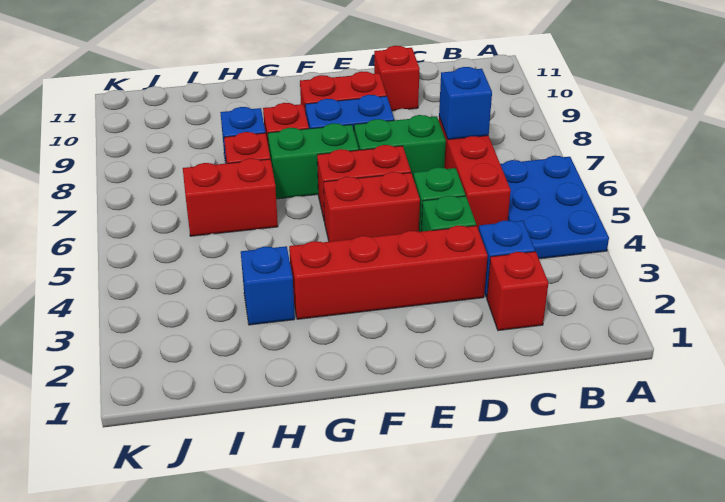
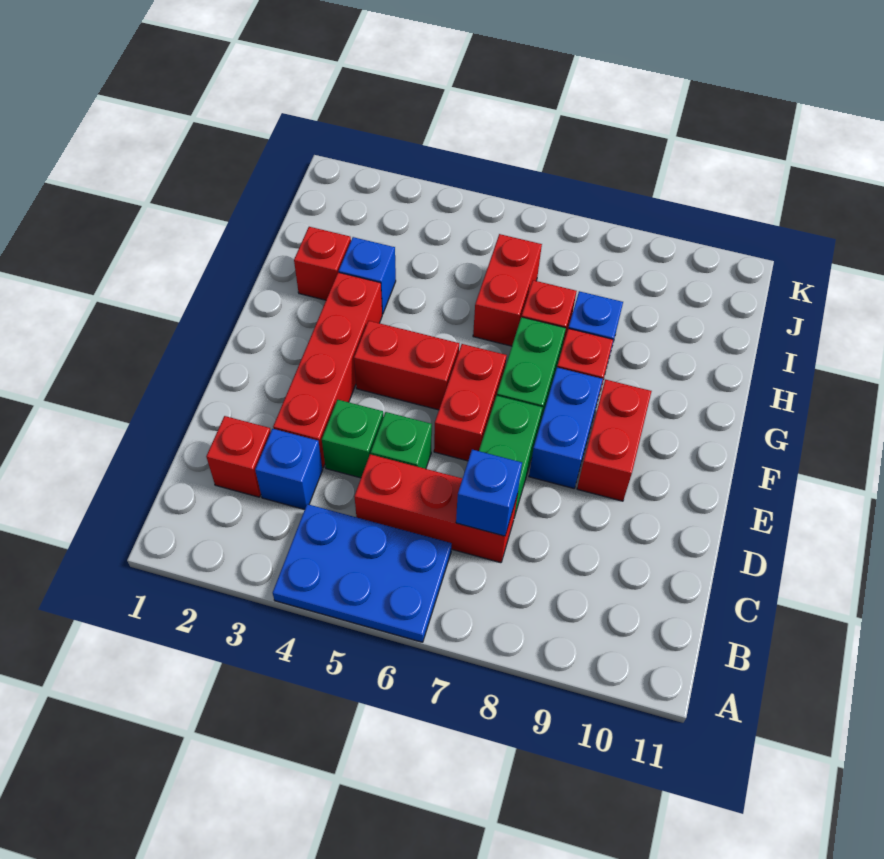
red 1x1 brick [374,46,420,111] -> red 1x1 brick moved to [294,227,351,300]
red 1x2 brick [324,172,420,242] -> red 1x2 brick turned to [354,321,459,410]

